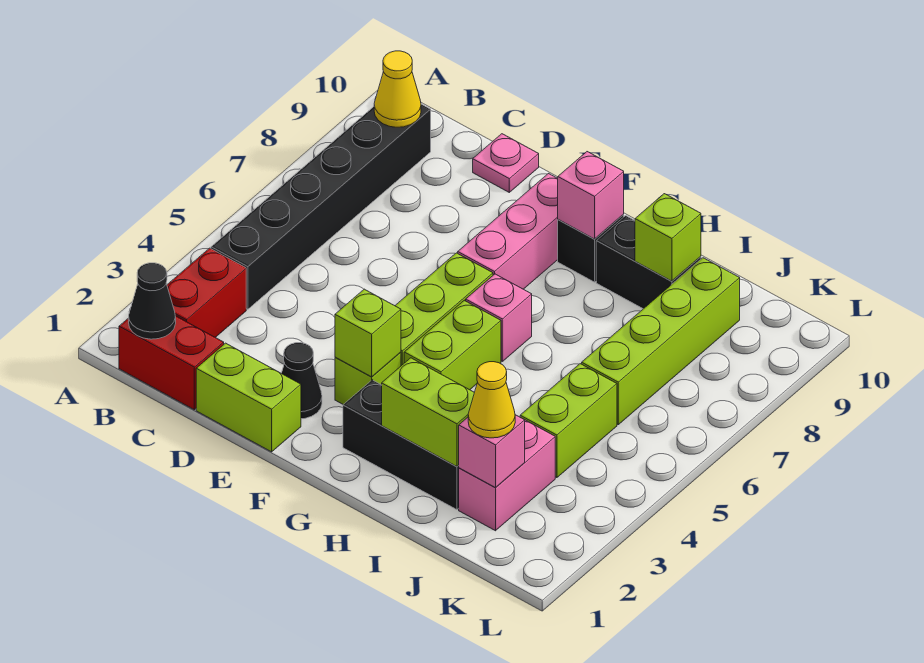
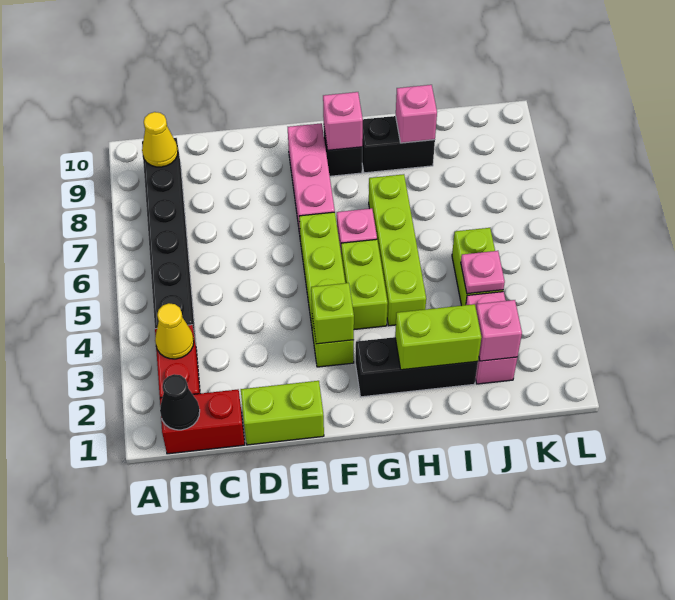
pink 1x1 plate [473,134,539,192] -> pink 1x1 plate moved to [461,251,505,294]
black 1x1 cone [281,343,322,419] -> none
lime 1x1 brick [635,194,701,281] -> pink 1x1 brick [396,85,437,143]
yellow 1x1 cone [468,362,515,438] -> yellow 1x1 cone moved to [155,303,194,359]
lime 1x4 brick [582,258,740,425] -> lime 1x4 brick moved to [369,174,426,326]

